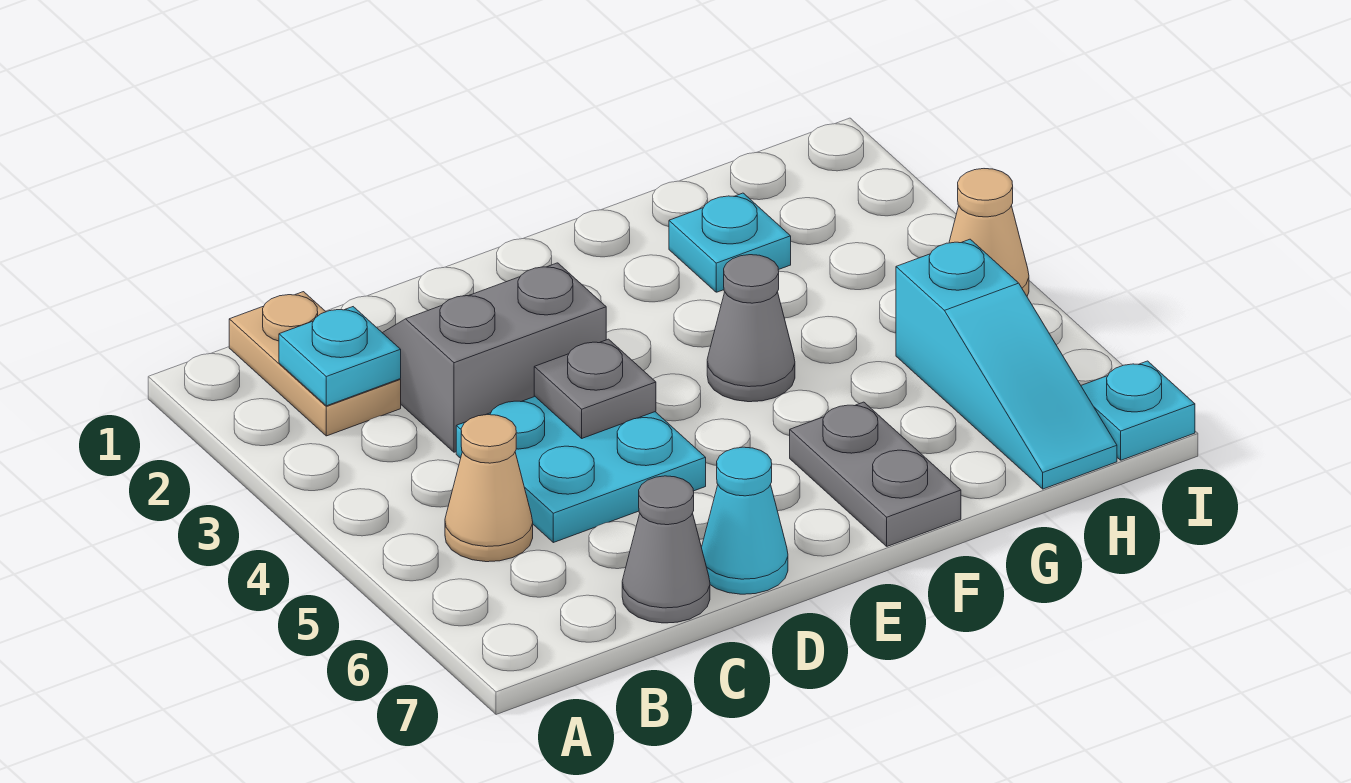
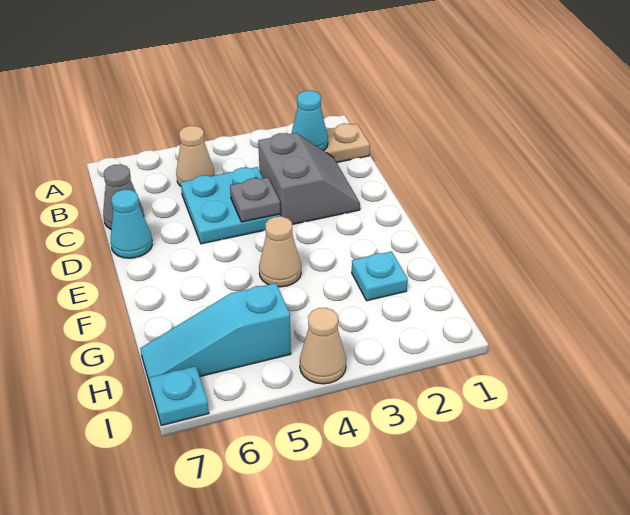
cyan 1x1 plate [279,307,401,406] -> cyan 1x1 cone [291,91,328,151]
grey 1x1 cone [707,255,795,402] -> tan 1x1 cone [259,216,301,287]
grey 1x2 plate [790,402,961,546] -> none

